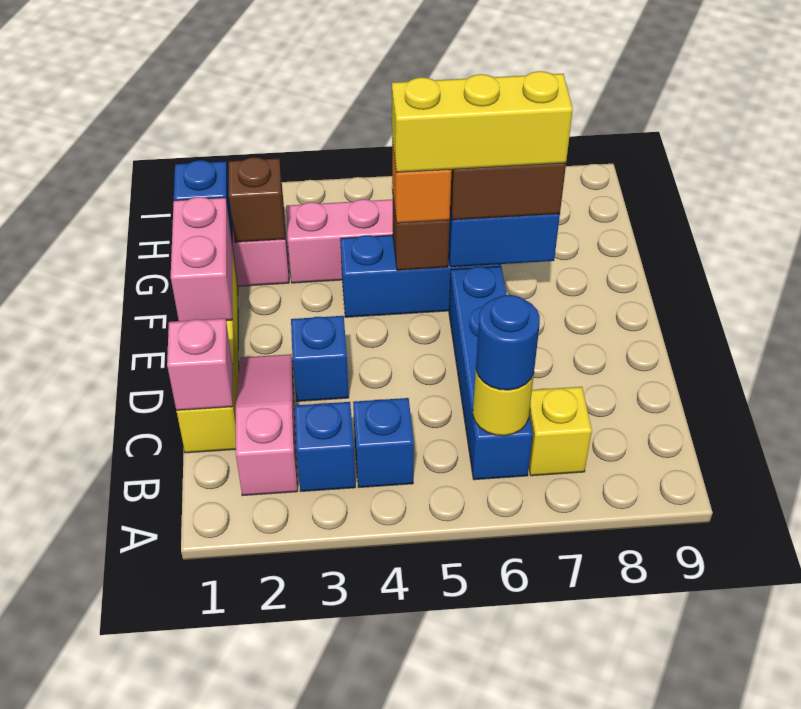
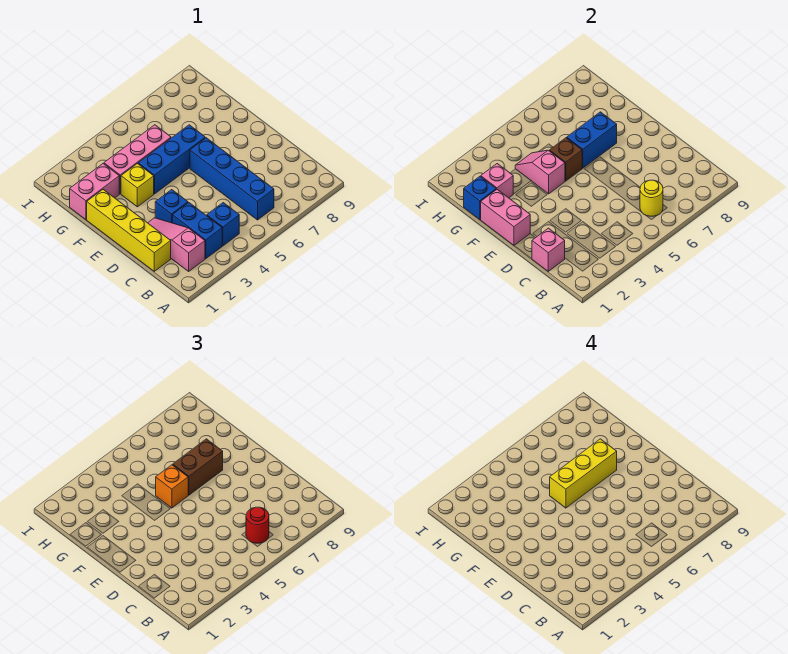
blue 1x1 brick [295,402,355,491] -> blue 1x2 brick [172,203,222,259]
blue 1x1 round brick [476,295,540,390] -> red 1x1 round brick [246,507,269,543]
yellow 1x1 brick [529,387,592,476] -> yellow 1x1 brick moved to [121,164,154,207]
none -> pink 1x2 slope [515,150,565,194]
brown 1x1 brick [229,157,285,242] -> pink 1x1 brick [481,164,513,198]

